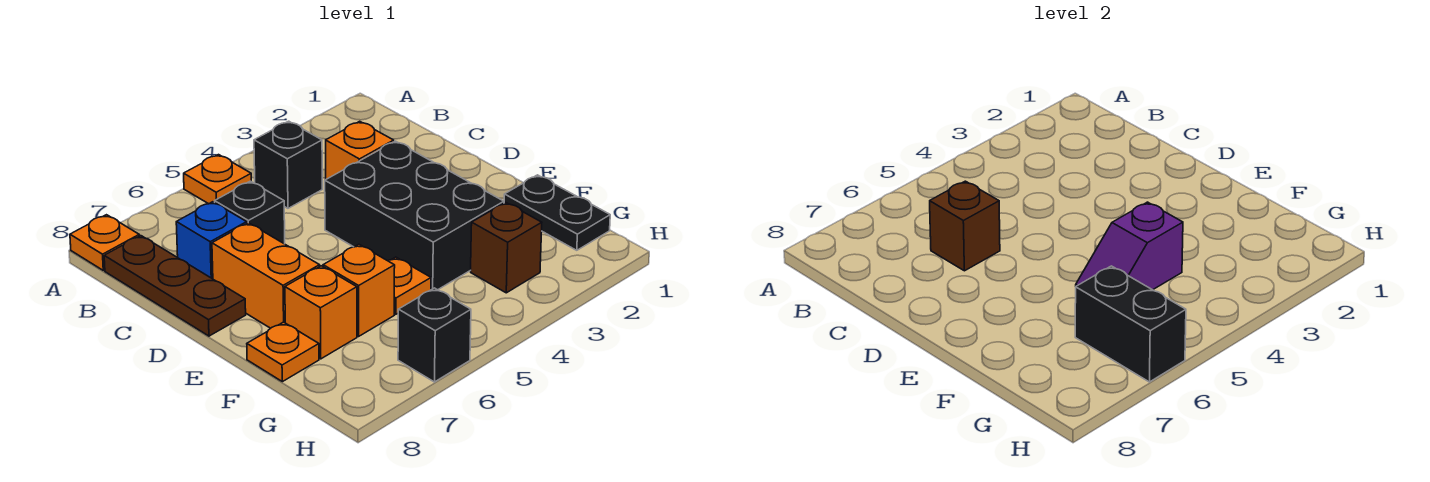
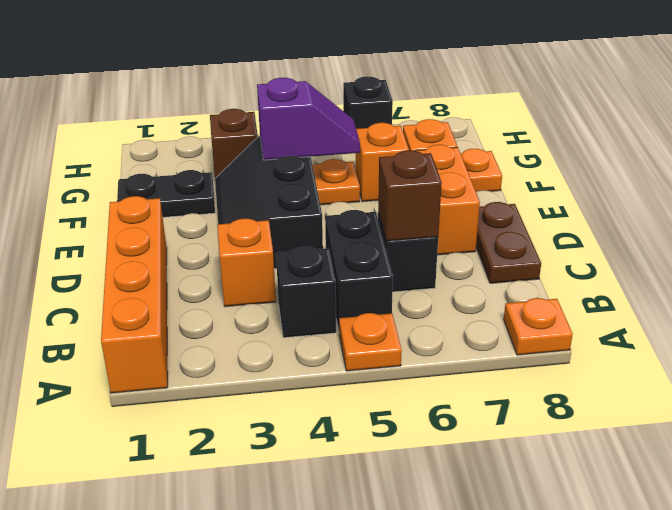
none -> orange 1x4 brick [101,196,168,393]
brown 1x3 plate [104,236,246,336] -> brown 1x2 plate [476,202,541,283]
blue 1x1 brick [176,202,247,279] -> none
black 2x3 brick [325,141,504,290] -> black 2x3 slope [215,136,323,269]
black 1x2 plate [504,175,610,250] -> black 1x2 plate turned to [117,170,215,217]
black 1x2 brick [1075,266,1186,382] -> black 1x2 brick moved to [325,210,393,331]

